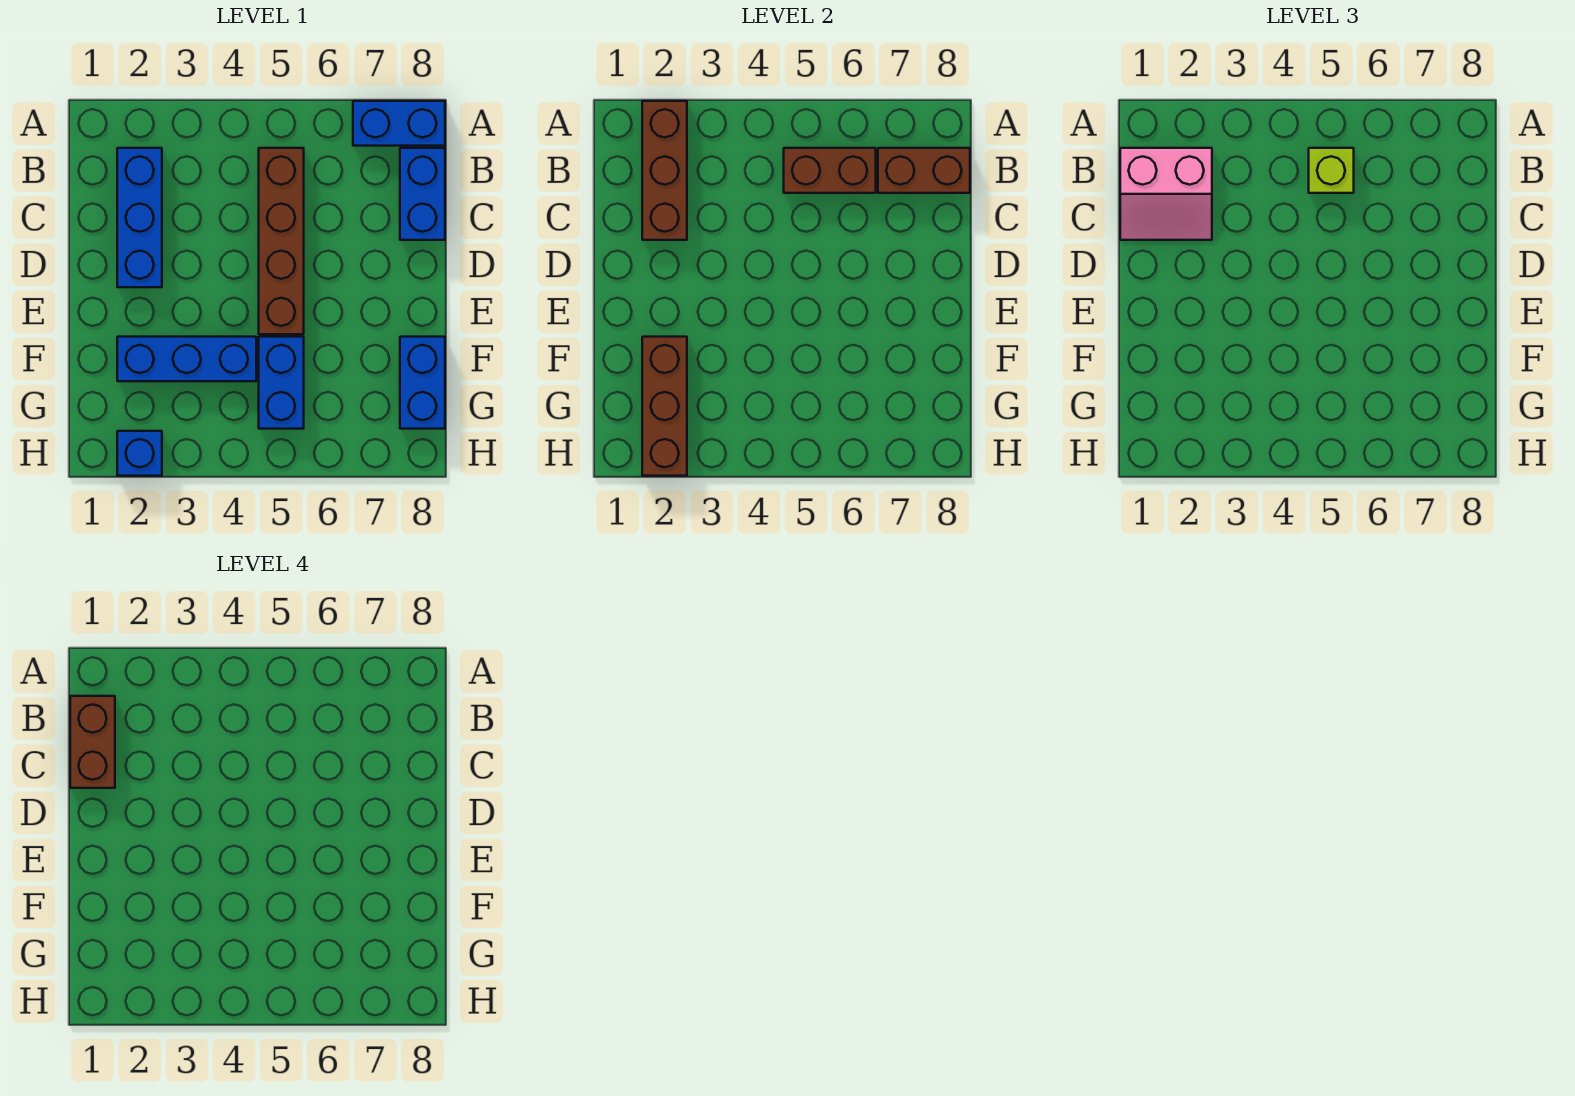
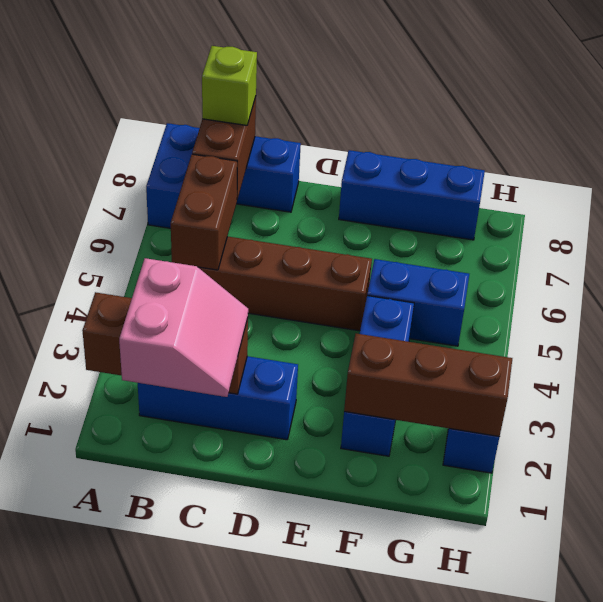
brown 1x2 brick [70,696,115,788] -> none
lime 1x1 brick [1309,148,1354,193] -> lime 1x1 brick moved to [202,46,257,125]
blue 1x2 brick [400,337,445,429] -> blue 1x3 brick [339,150,485,240]

